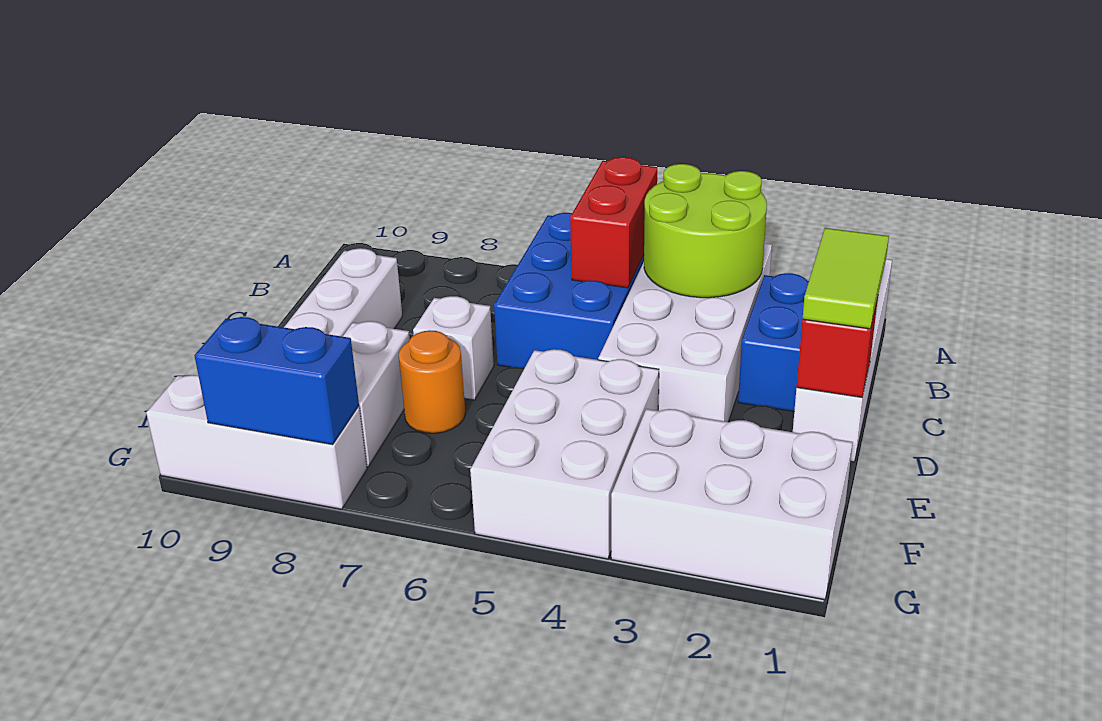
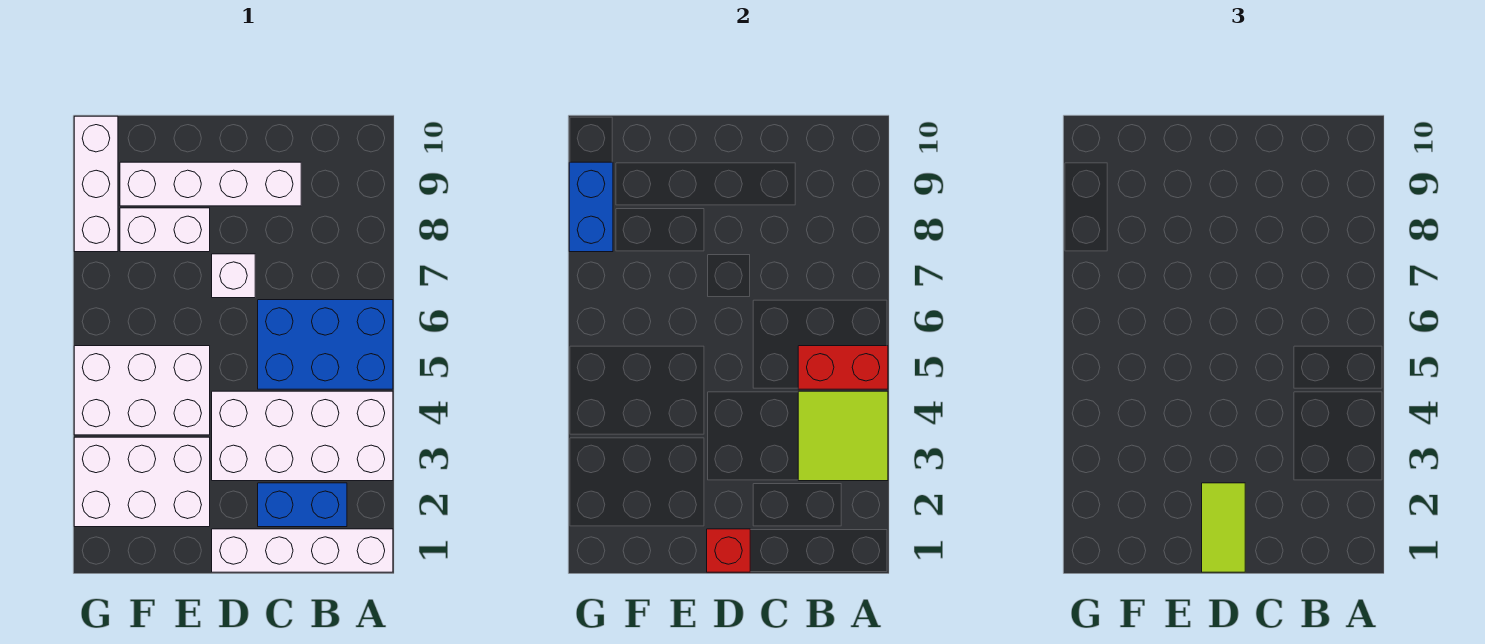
lime 2x2 round brick [644,164,767,298] -> lime 2x2 tile [798,391,888,481]
lime 1x2 tile [803,228,889,329] -> lime 1x2 tile turned to [1202,483,1245,572]
orange 1x1 round brick [399,330,465,433] -> none
white 2x3 brick [611,409,853,600] -> white 2x3 brick turned to [74,437,210,527]

